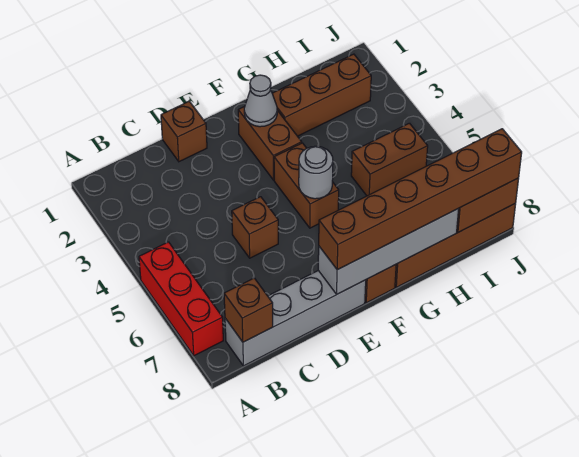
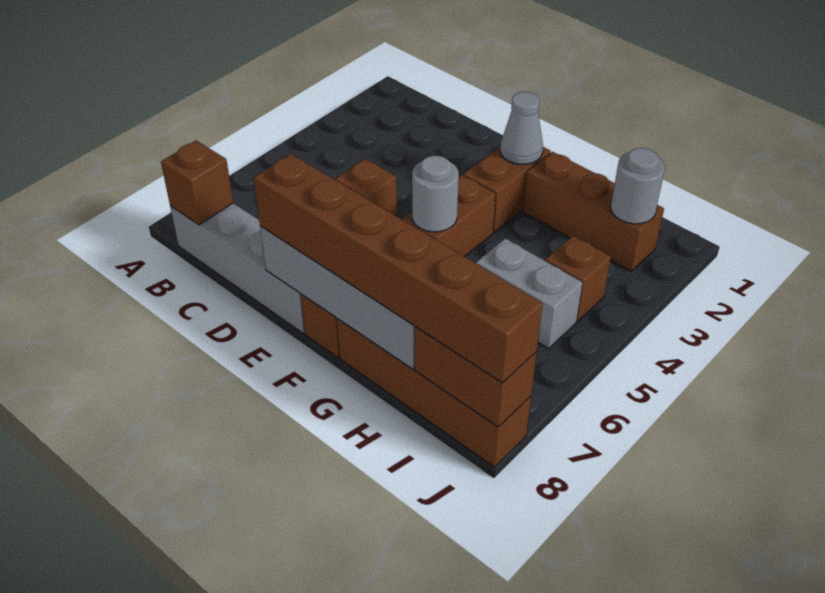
red 1x3 brick [139,242,223,356] -> none
brown 1x1 brick [161,101,207,162] -> brown 1x1 brick moved to [545,236,611,321]
brown 1x2 brick [351,123,428,196] -> grey 1x2 brick [476,238,582,349]
none -> grey 1x1 round brick [611,148,665,224]

